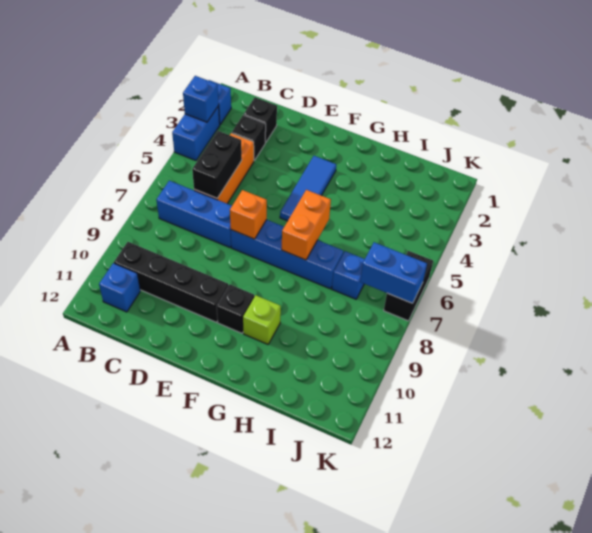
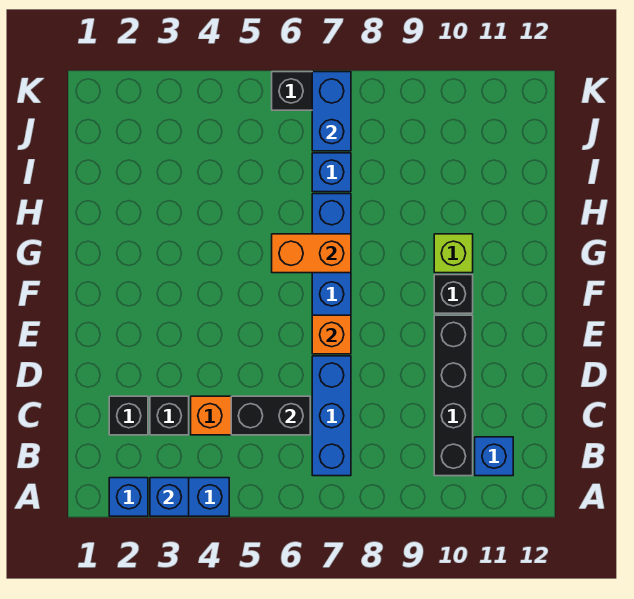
blue 1x3 tile [280,156,336,221] -> none

